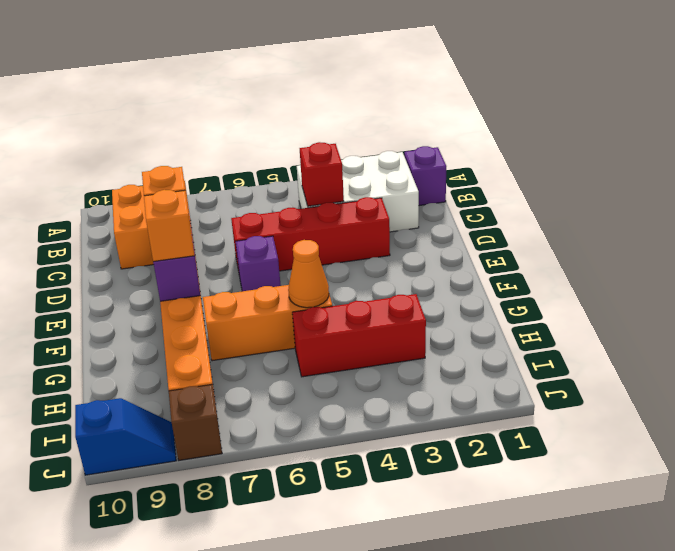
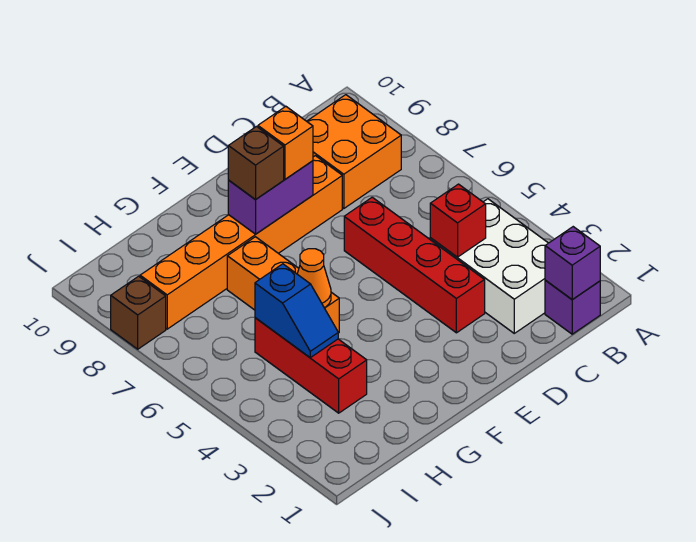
purple 1x1 brick [235,236,281,291] -> purple 1x1 brick moved to [545,227,600,300]
orange 1x1 brick [144,190,195,262] -> brown 1x1 brick [228,127,284,200]
blue 1x2 slope [75,398,176,475] -> blue 1x2 slope moved to [255,264,338,358]

